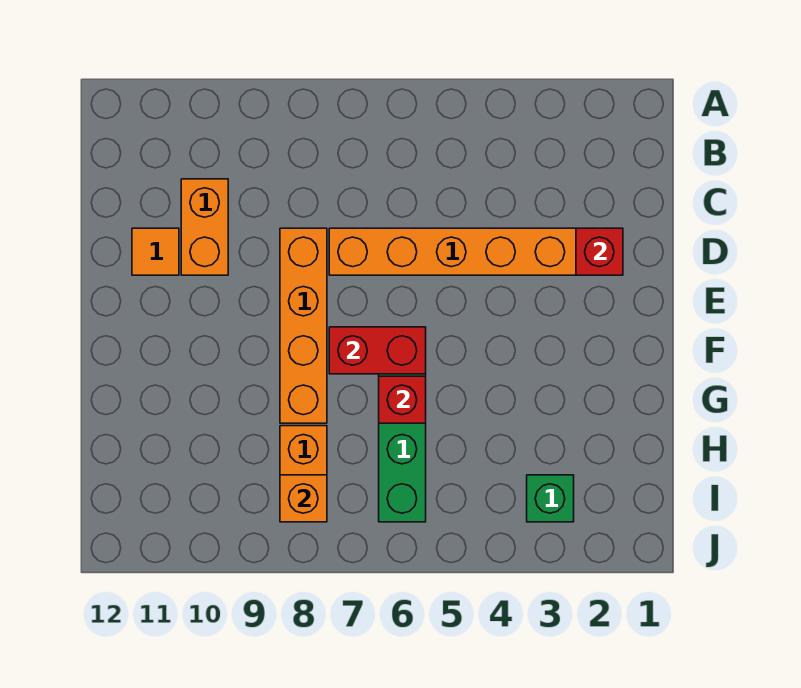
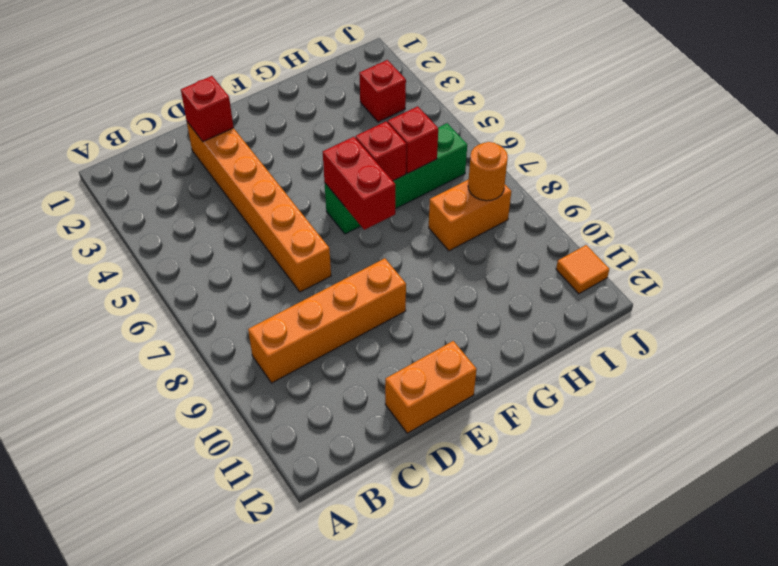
orange 1x2 brick [181,179,228,275] -> orange 1x2 brick moved to [385,341,477,433]
orange 1x4 brick [280,228,327,423] -> orange 1x4 brick moved to [248,258,406,383]
orange 1x1 tile [132,228,179,275] -> orange 1x1 tile moved to [556,245,609,294]
none -> red 1x1 brick [388,106,438,173]
green 1x1 brick [527,475,574,522] -> red 1x1 brick [359,60,406,122]
orange 1x1 brick [280,475,327,522] -> orange 1x1 round brick [468,142,508,201]

